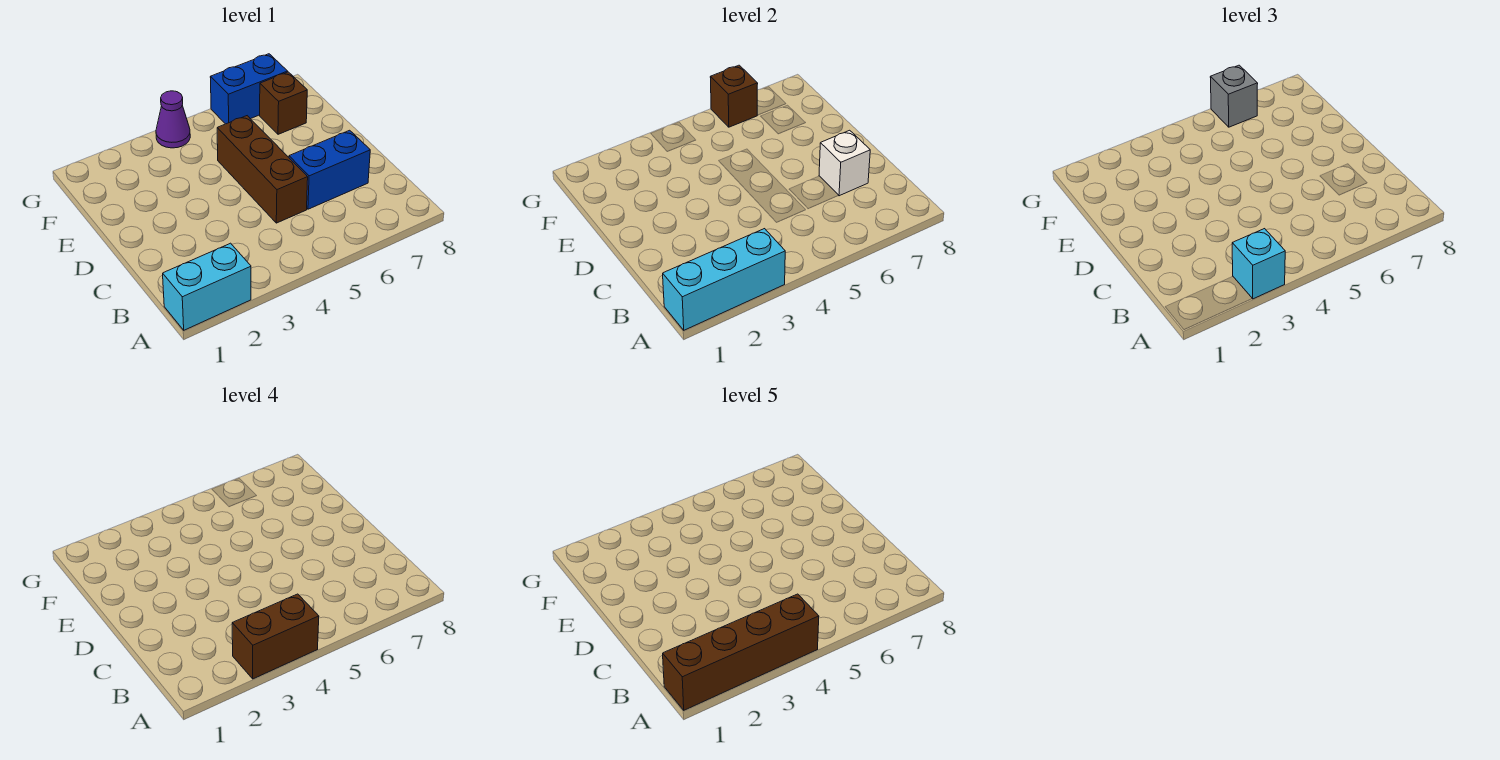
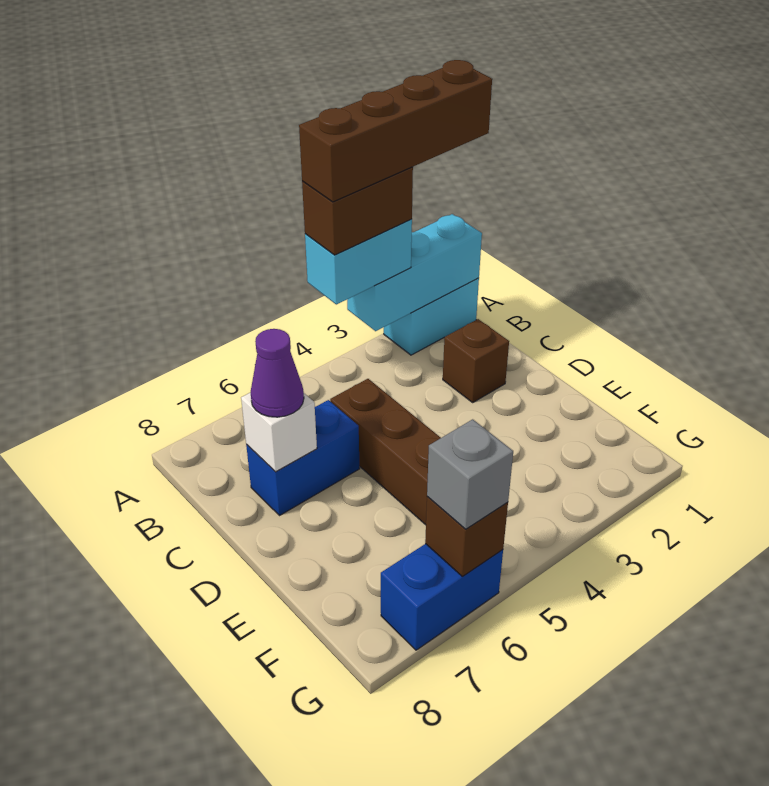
cyan 1x1 brick [1232,229,1285,299] -> cyan 1x2 brick [305,219,412,304]
brown 1x1 brick [260,72,307,134] -> brown 1x1 brick moved to [443,319,509,402]
purple 1x1 cone [156,91,190,148] -> purple 1x1 cone moved to [250,329,304,417]

